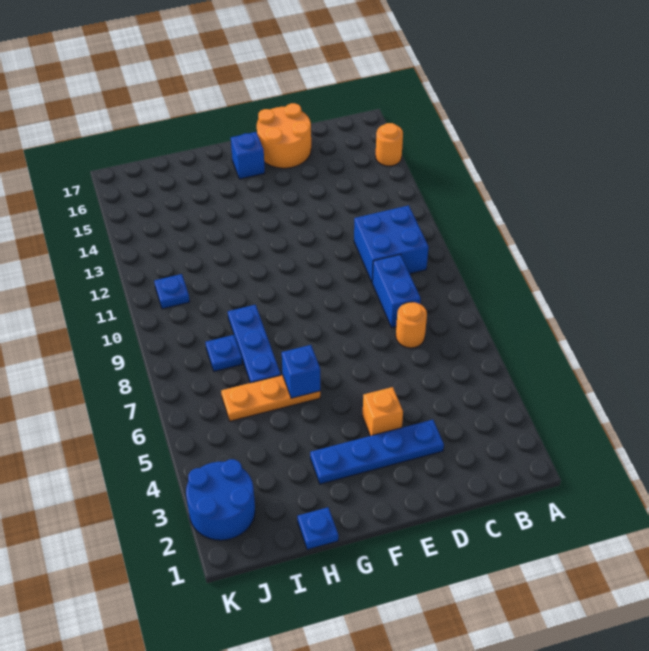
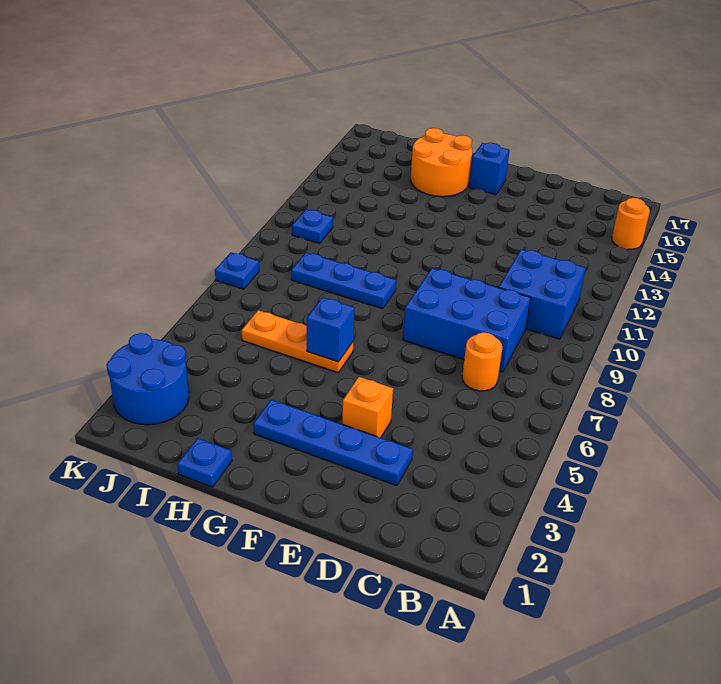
blue 1x2 brick [372,254,421,328] -> blue 2x3 brick [403,268,531,372]
orange 2x2 round brick [257,103,311,168] -> orange 2x2 round brick moved to [411,128,472,197]
blue 1x3 plate [228,305,281,383] -> blue 1x3 plate turned to [291,253,396,309]
blue 1x1 plate [206,335,242,371] -> blue 1x1 plate moved to [215,252,259,289]

